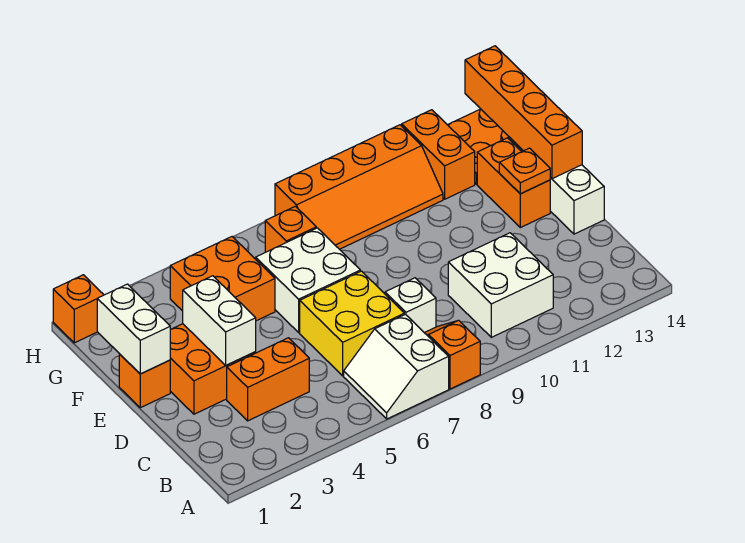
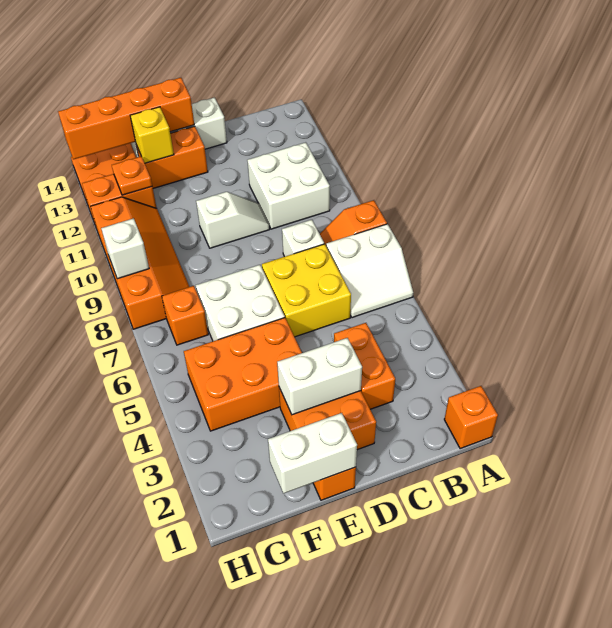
none -> white 1x2 slope [196,192,270,248]
orange 1x1 plate [499,148,550,194] -> orange 1x1 plate moved to [112,156,152,195]
orange 2x2 brick [170,237,275,321] -> orange 2x3 brick [184,318,302,431]
none -> yellow 1x1 brick [130,107,174,163]
orange 1x1 brick [53,275,104,343] -> orange 1x1 brick moved to [444,386,498,449]
none -> white 1x1 brick [101,218,149,279]

